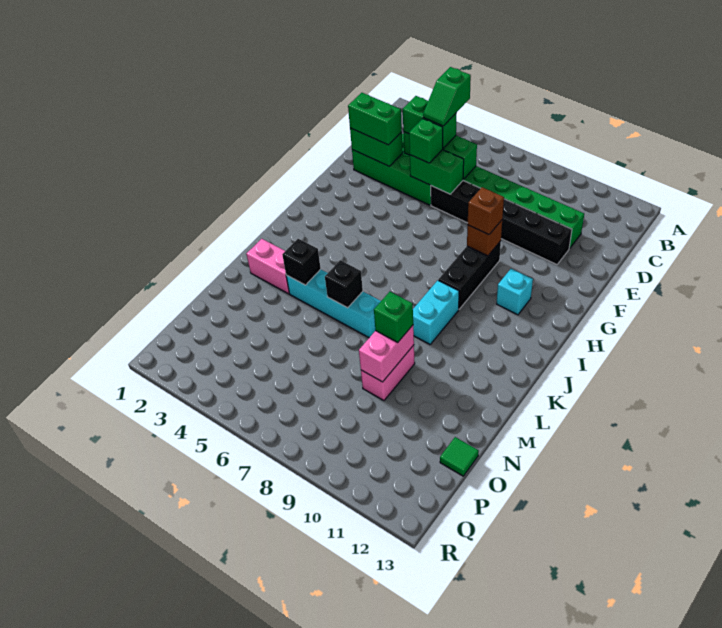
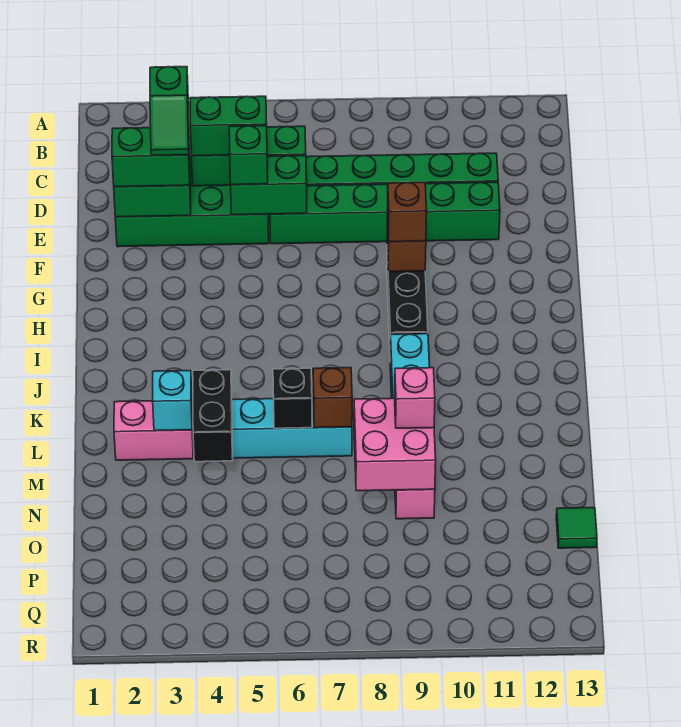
green 1x2 slope [423,67,471,126] -> green 1x2 slope moved to [150,67,189,156]
black 1x6 brick [431,181,572,265] -> green 1x6 brick [270,182,500,244]
cyan 1x1 brick [497,268,533,315] -> cyan 1x1 brick moved to [153,371,192,431]
black 1x1 brick [282,239,321,285] -> black 1x2 brick [193,370,233,462]
none -> brown 1x1 brick [313,368,352,428]
pink 1x2 brick [359,325,414,382] -> pink 2x2 brick [354,398,436,491]
green 1x1 brick [374,292,413,342] -> pink 1x1 brick [395,368,435,428]

